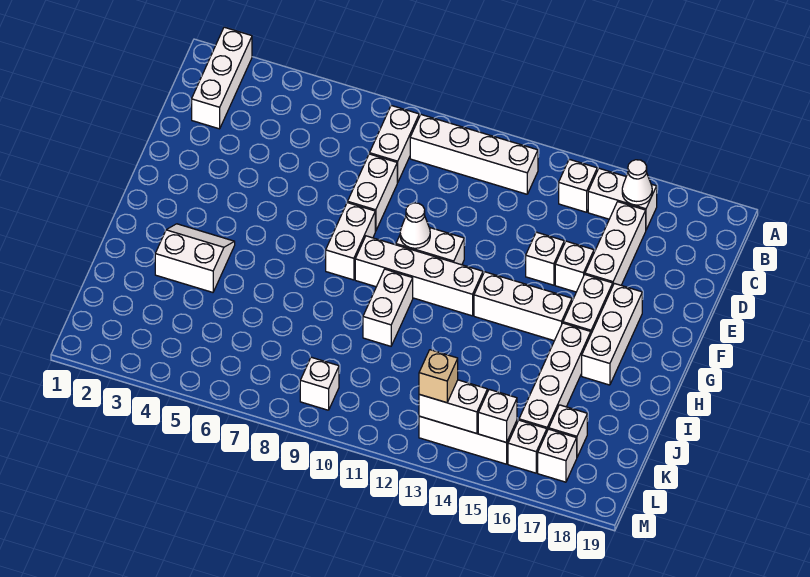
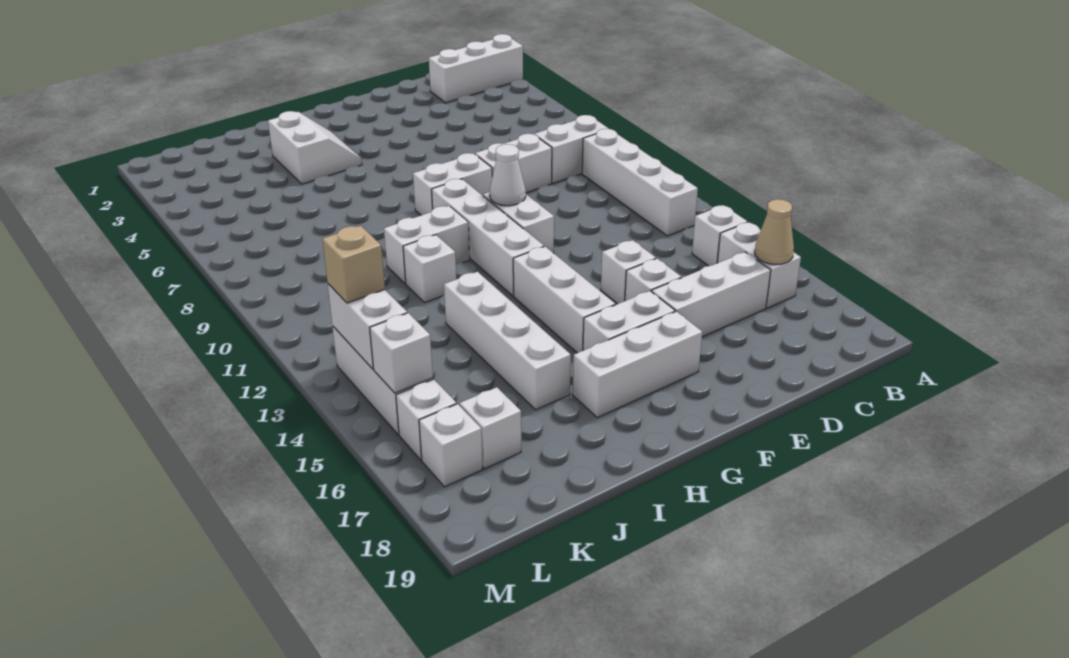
white 1x1 cone [622,160,652,205] -> tan 1x1 cone [755,199,794,264]
white 1x4 brick [519,323,591,430] -> white 1x4 brick turned to [444,272,571,410]
white 1x1 brick [300,357,339,410] -> white 1x1 brick moved to [403,235,456,302]

